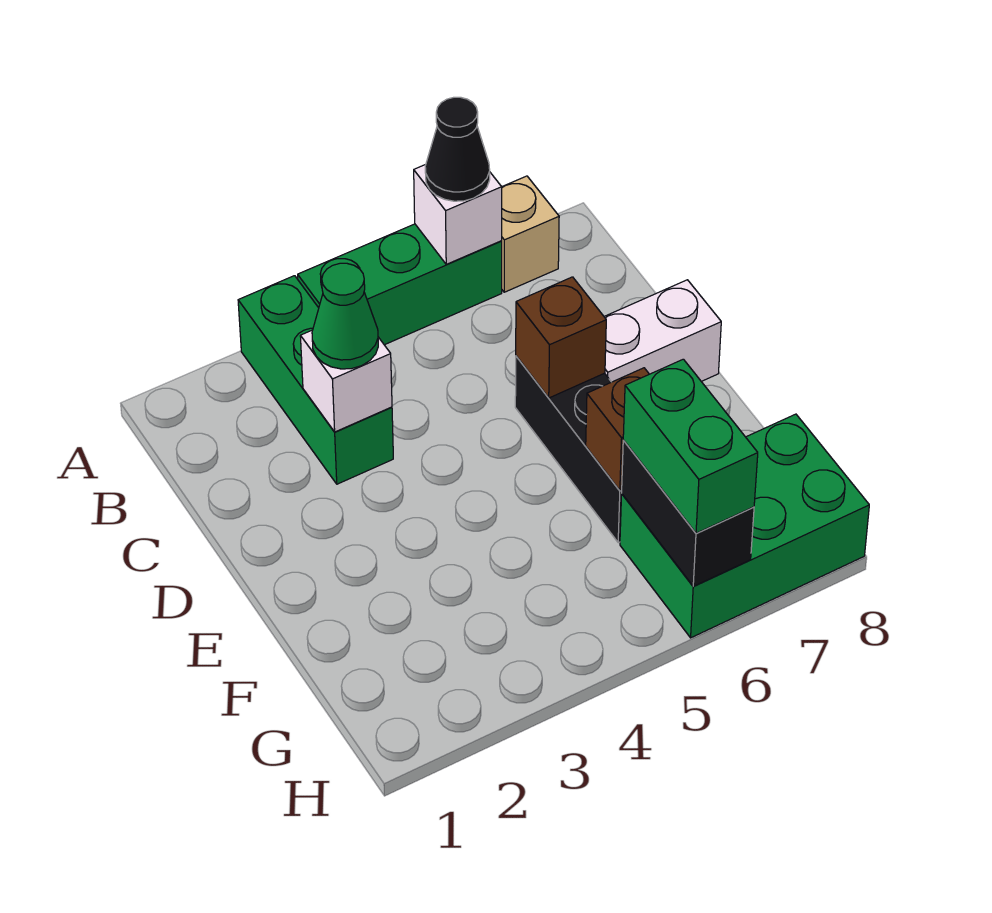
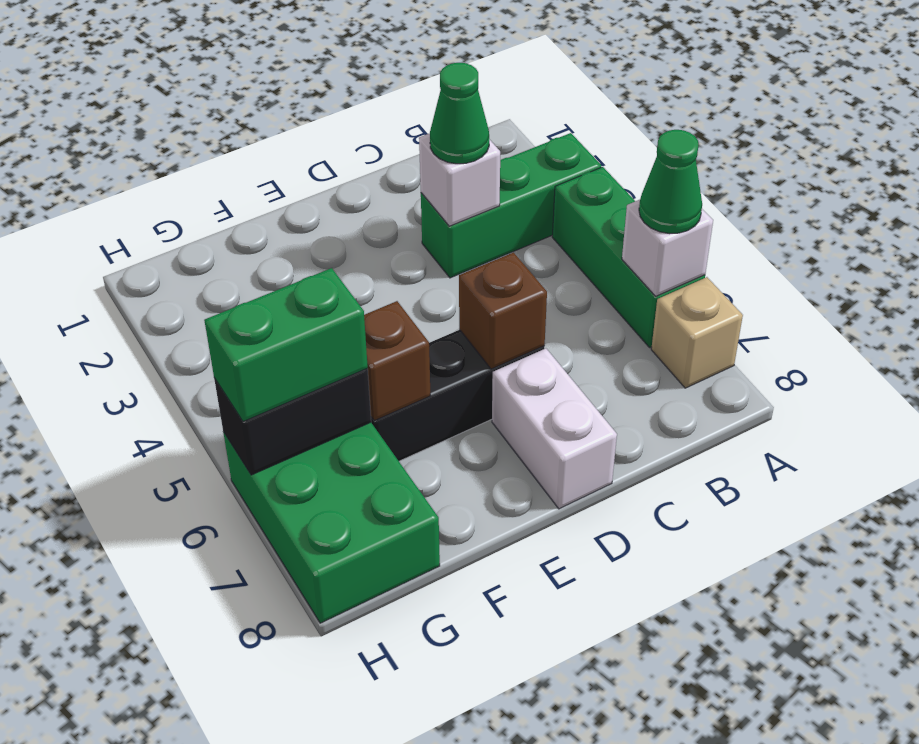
black 1x1 cone [425,97,490,201] -> green 1x1 cone [639,130,702,234]

